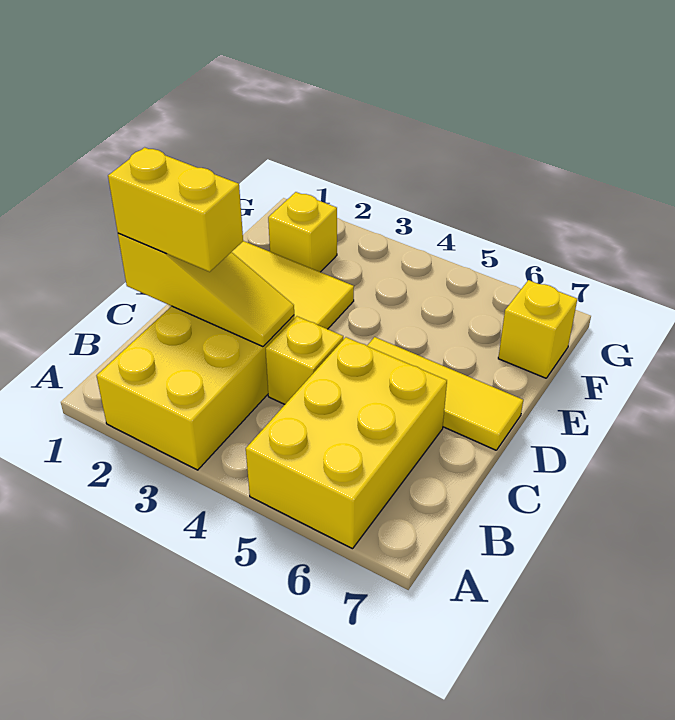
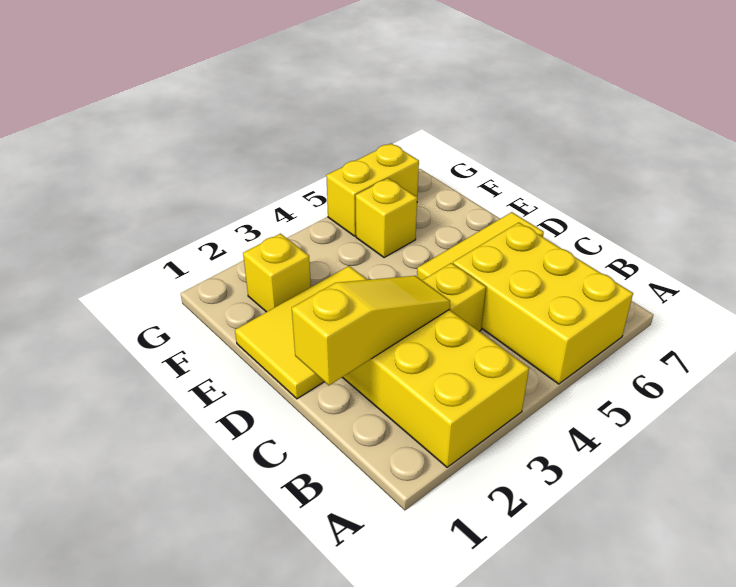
yellow 1x2 brick [108,147,243,272] -> yellow 1x2 brick moved to [326,143,419,236]
yellow 1x1 brick [498,280,577,378] -> yellow 1x1 brick moved to [356,178,417,258]

